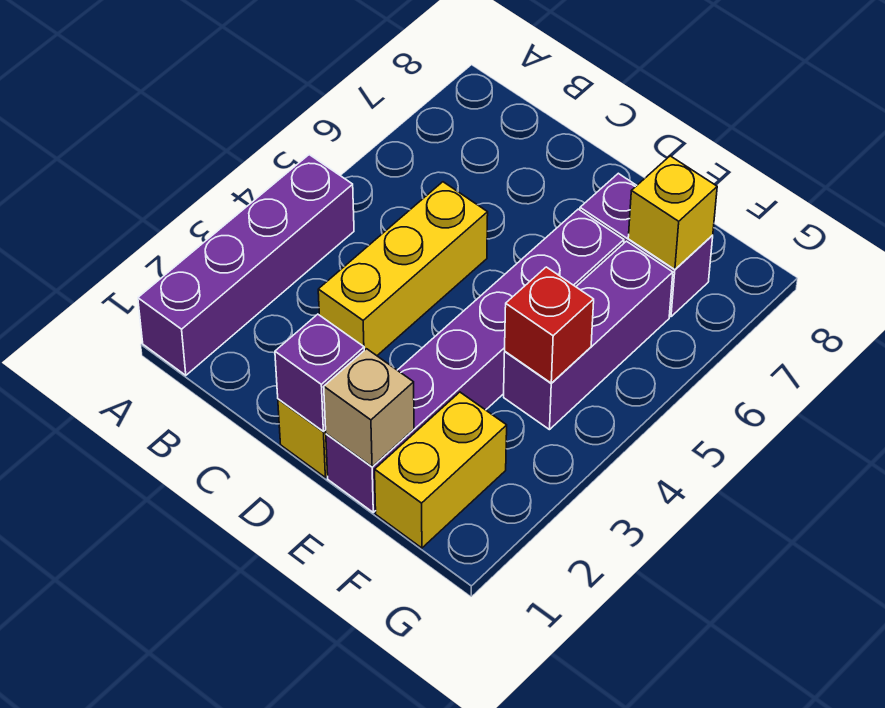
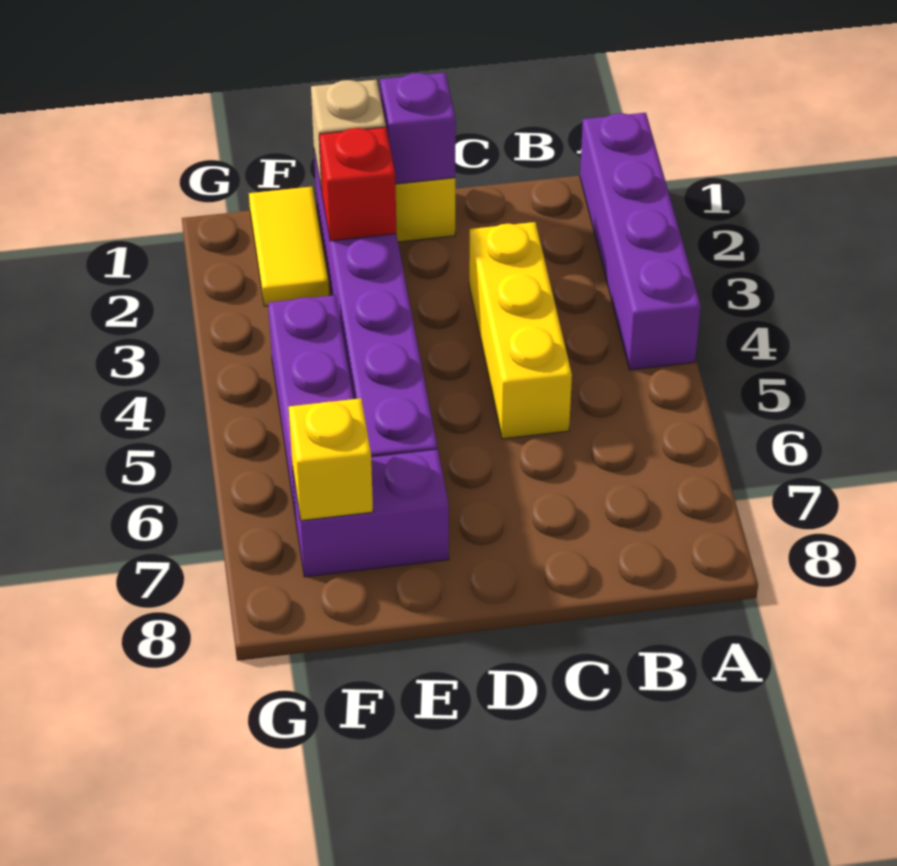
yellow 1x2 brick [375,392,507,548] -> yellow 1x2 tile [249,187,329,306]
red 1x1 brick [505,267,594,383] -> red 1x1 brick moved to [319,127,396,241]

